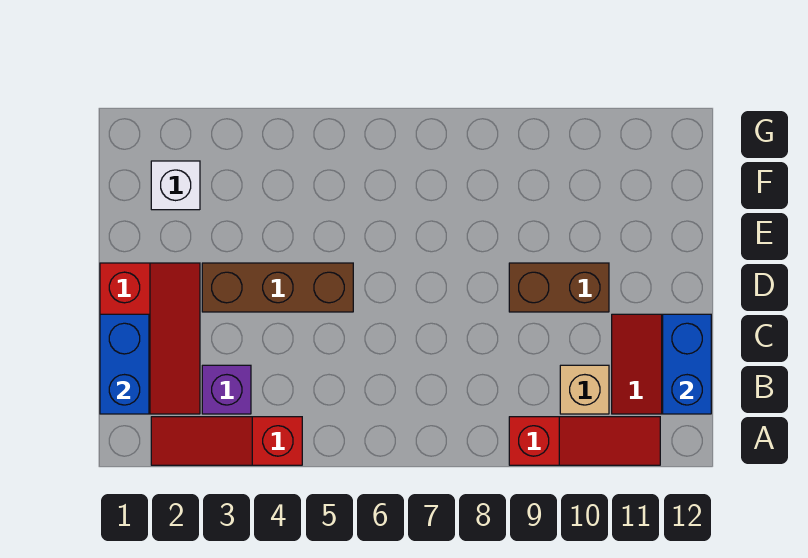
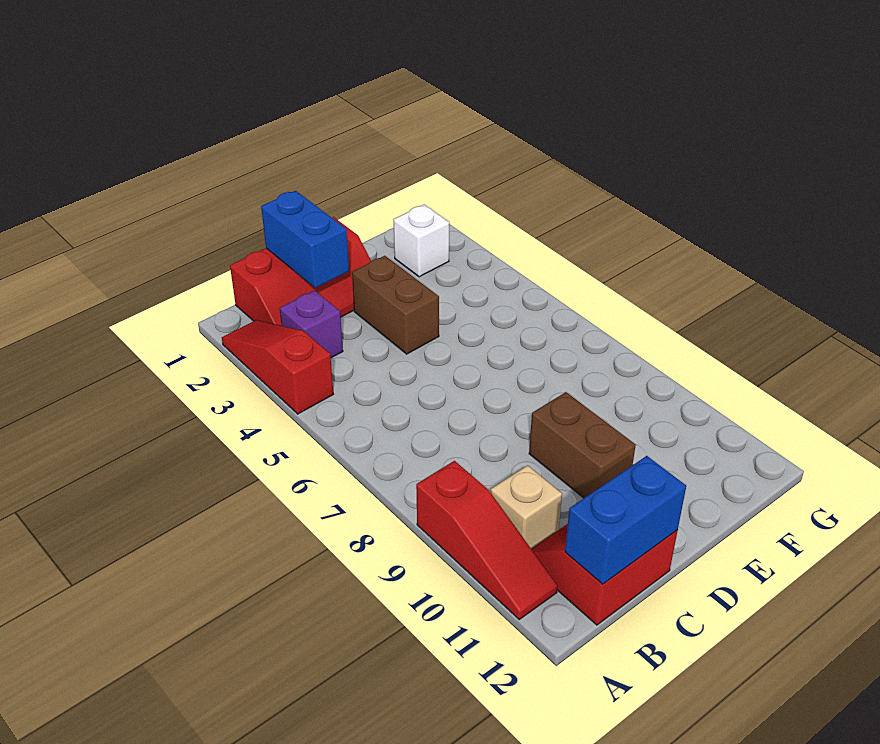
blue 1x2 brick [100,314,149,414] -> blue 1x2 brick turned to [261,191,349,288]
brown 1x3 brick [202,263,353,312] -> brown 1x2 brick [352,256,439,354]

